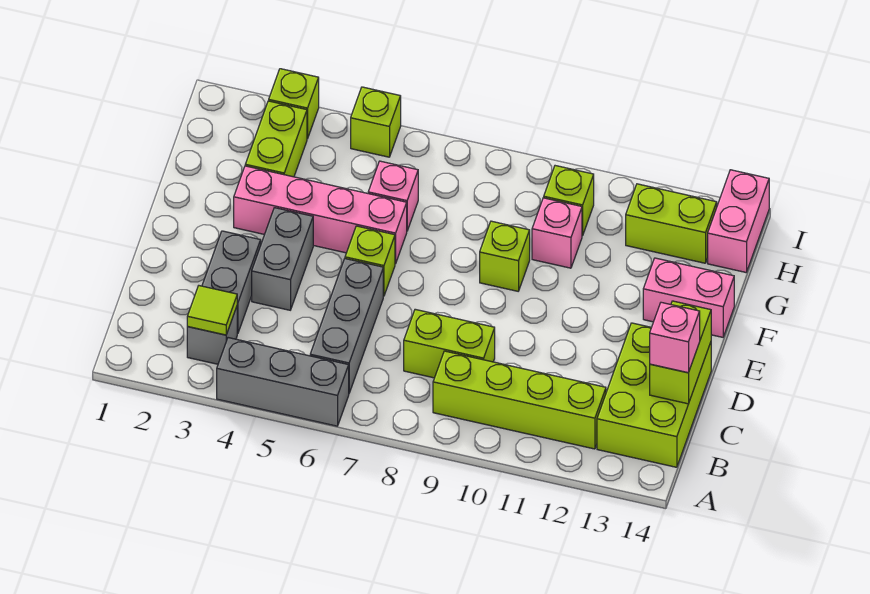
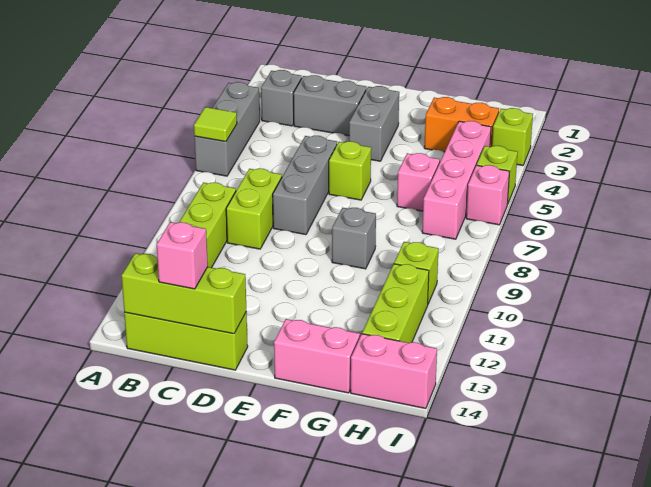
lime 1x1 tile [187,286,237,335] -> lime 1x1 tile moved to [194,107,237,142]
grey 1x3 brick [310,259,383,393] -> grey 1x3 brick turned to [273,136,337,235]
lime 2x3 brick [597,323,711,467] -> lime 1x3 brick [124,312,248,370]
lime 1x2 brick [650,301,711,404] -> lime 1x3 brick [122,253,246,334]
grey 1x2 brick [252,208,313,310] -> grey 1x2 brick turned to [349,86,399,161]
pink 1x4 brick [234,166,407,264] -> pink 1x4 brick moved to [422,121,491,239]
lime 1x1 brick [480,221,530,291] -> grey 1x1 brick [332,208,376,269]
pink 1x2 brick [643,258,734,337] -> pink 1x2 brick turned to [274,319,360,393]
lime 1x2 brick [245,101,307,177] -> orange 1x2 brick [424,97,499,152]
pink 1x1 brick [532,198,582,268] -> pink 1x1 brick moved to [466,165,510,225]
lime 1x2 brick [626,184,717,263] -> lime 1x3 brick [362,264,429,343]

